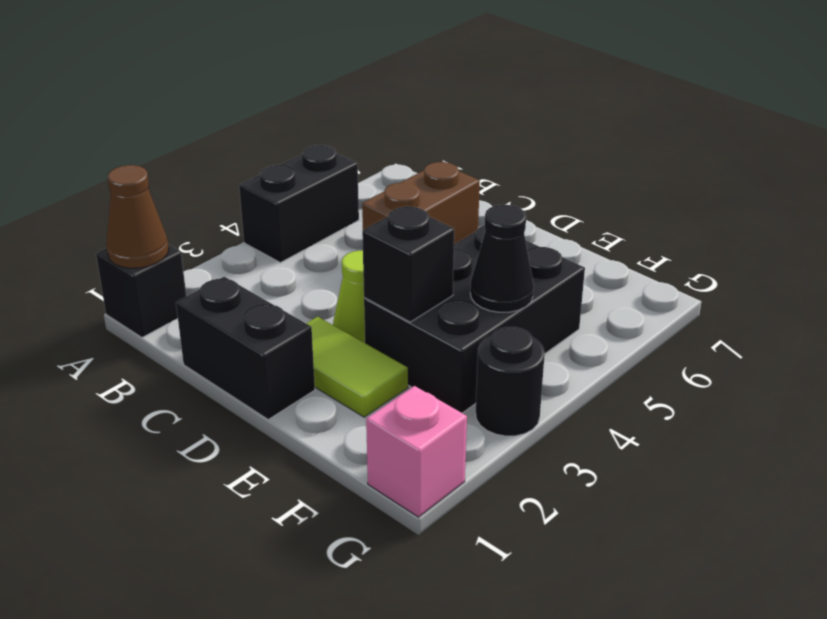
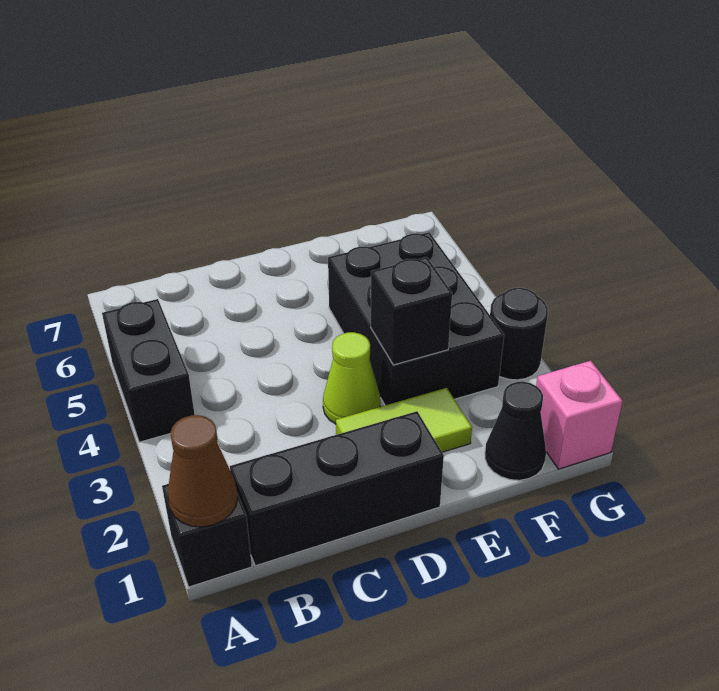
black 1x2 brick [176,277,315,419] -> black 1x3 brick [230,411,444,566]
brown 1x2 brick [362,162,480,244] -> none
black 1x1 cone [470,205,534,312] -> black 1x1 cone moved to [485,382,546,480]

